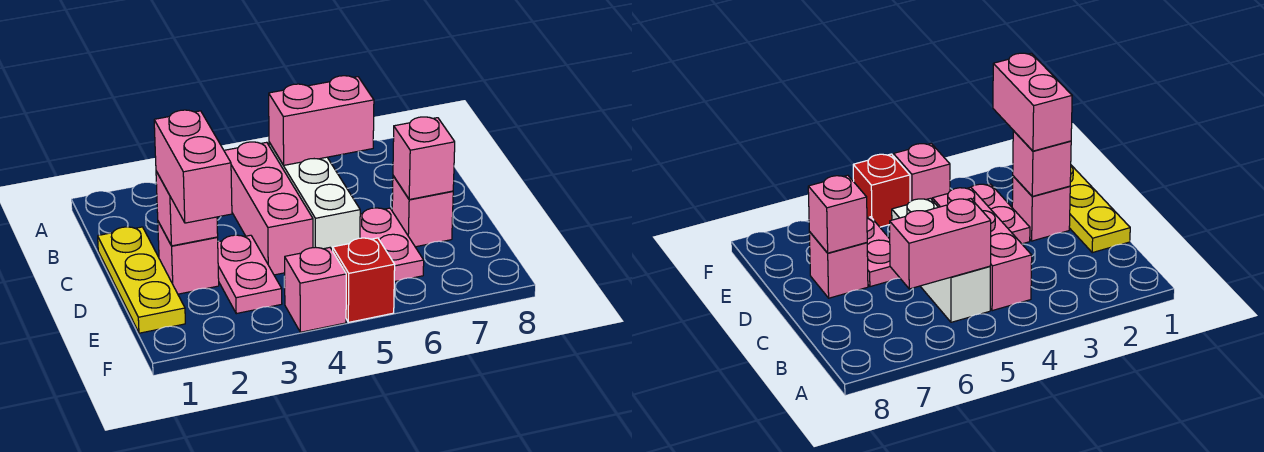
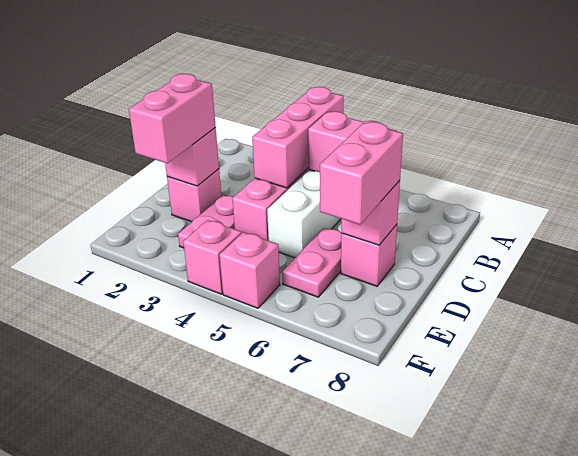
none -> pink 1x3 brick [252,87,344,188]
yellow 1x3 plate [98,227,185,333] -> none
none -> pink 1x2 brick [320,122,403,224]
red 1x1 brick [333,238,395,322] -> pink 1x1 brick [220,232,280,308]

